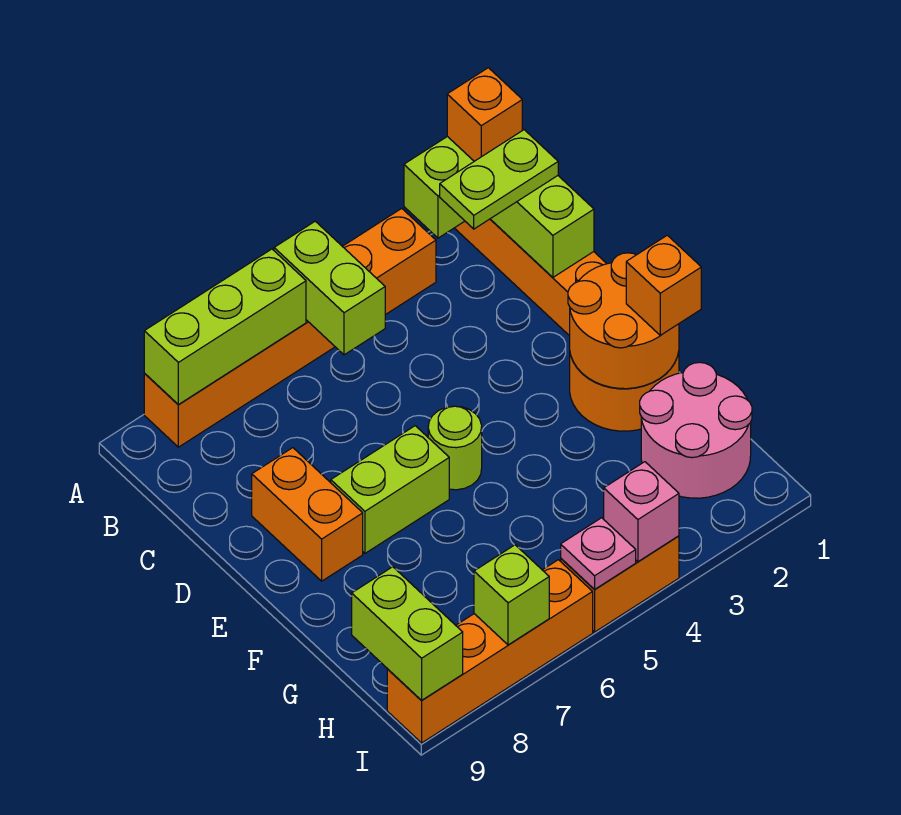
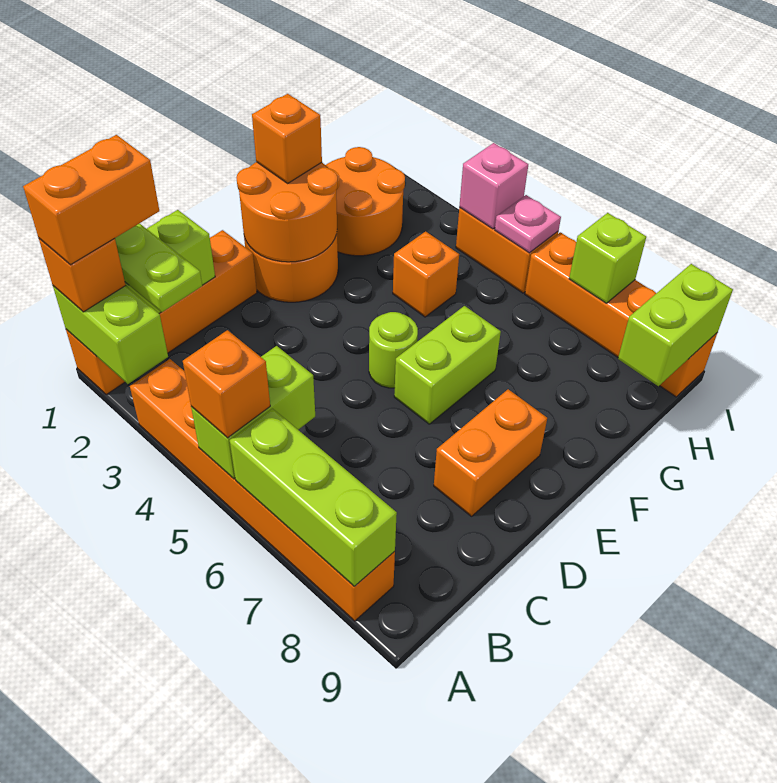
none -> orange 1x2 brick [23,135,159,265]
none -> orange 1x1 brick [183,330,270,438]
lime 1x2 brick [331,426,449,553] -> lime 1x2 brick turned to [394,306,501,424]
pink 2x2 round brick [640,362,752,498] -> orange 2x2 round brick [326,147,405,256]
none -> orange 1x1 brick [393,231,459,317]

